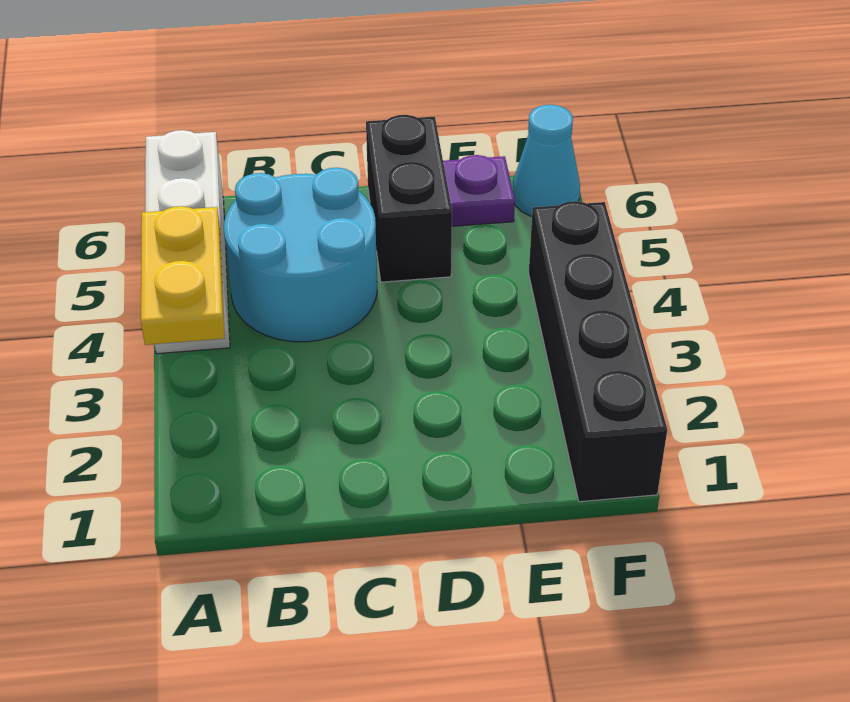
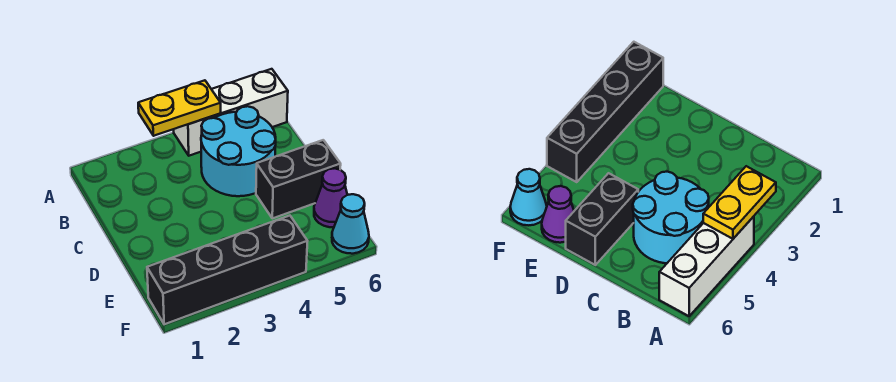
purple 1x1 plate [443,155,515,226] -> purple 1x1 cone [314,168,347,227]

